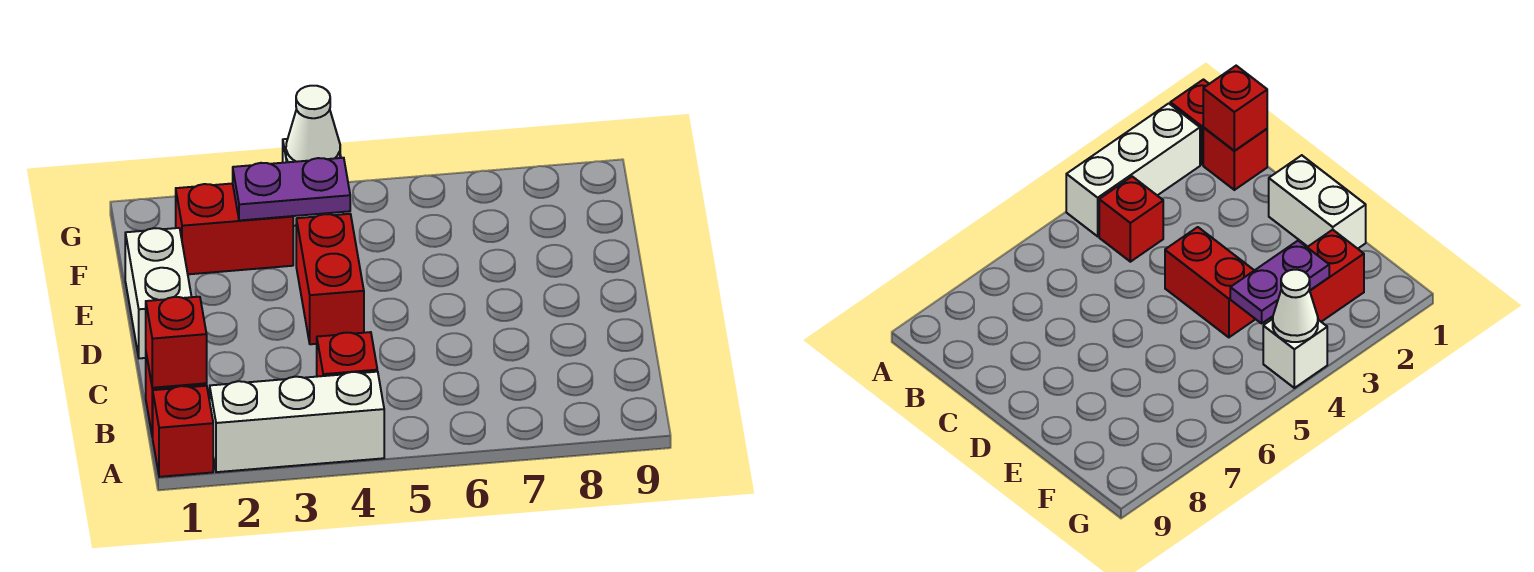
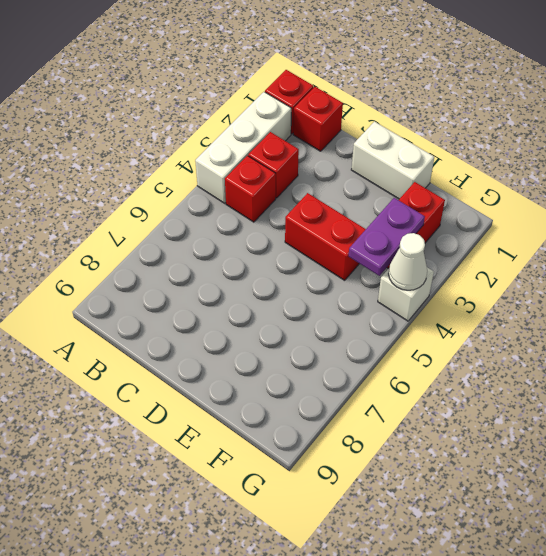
red 1x1 brick [146,297,207,388] -> red 1x1 brick moved to [248,132,299,198]

